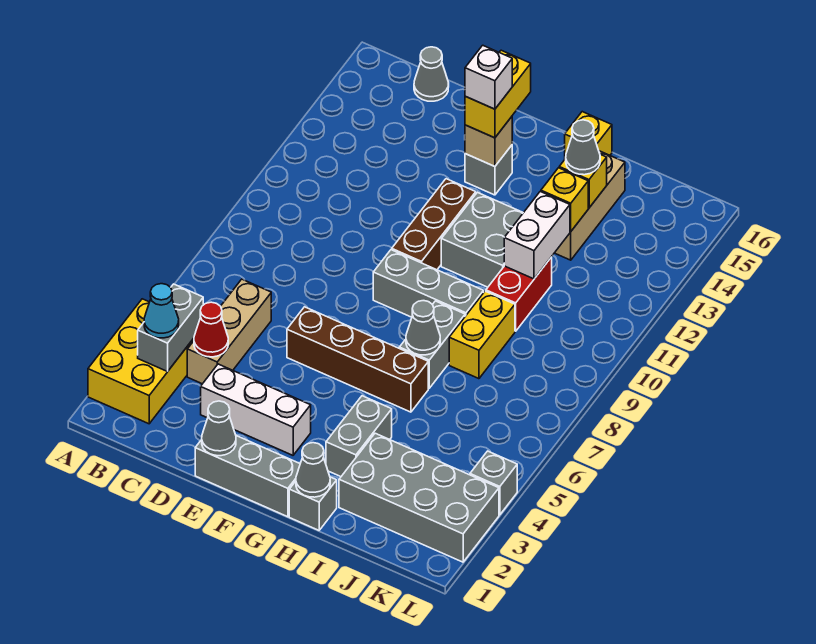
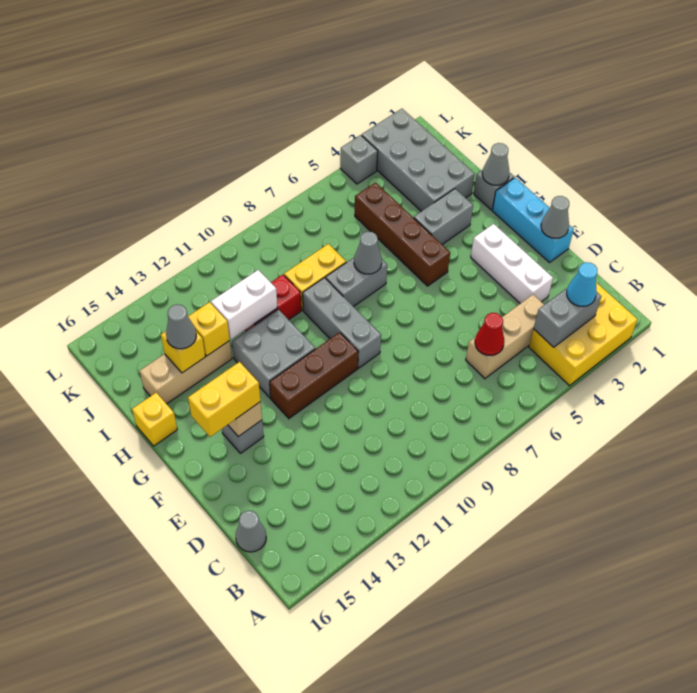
red 1x1 cone [194,302,228,357] -> red 1x1 cone moved to [475,313,504,356]
grey 1x3 brick [195,436,300,517] -> cyan 1x3 brick [492,178,574,263]
brown 1x4 brick [287,307,428,412] -> brown 1x4 brick moved to [355,182,450,286]
white 1x1 brick [465,45,512,109] -> none

